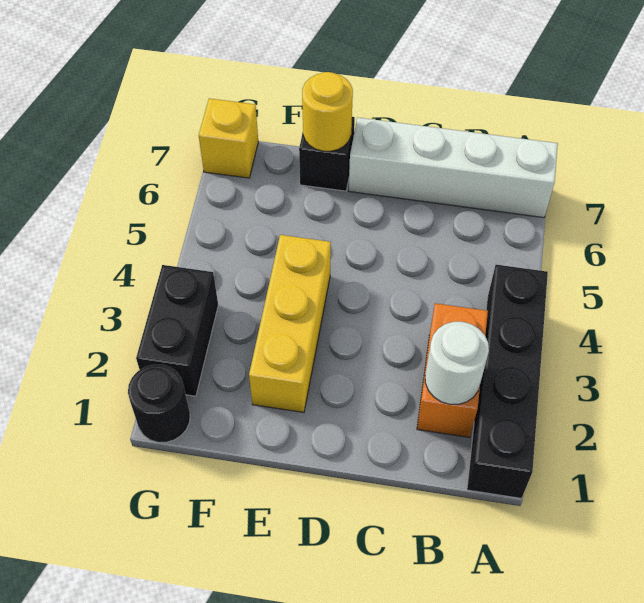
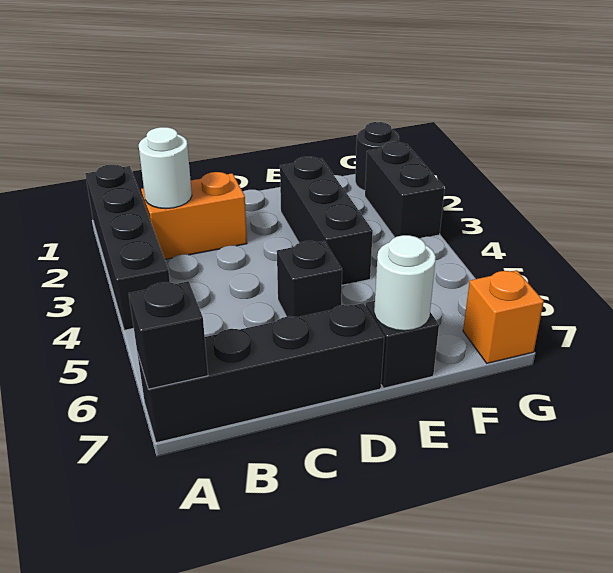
white 1x4 brick [349,117,558,218] -> black 1x4 brick [137,303,384,443]
none -> black 1x1 brick [129,281,208,389]
orange 1x2 brick [417,303,488,437] -> orange 1x2 brick turned to [141,172,247,259]
none -> black 1x1 brick [277,241,342,317]
yellow 1x3 brick [249,235,331,412] -> black 1x3 brick [280,157,373,285]
yellow 1x1 round brick [302,72,353,151] -> white 1x1 round brick [374,235,436,331]
yellow 1x1 brick [199,98,258,178] -> orange 1x1 brick [463,270,544,363]

